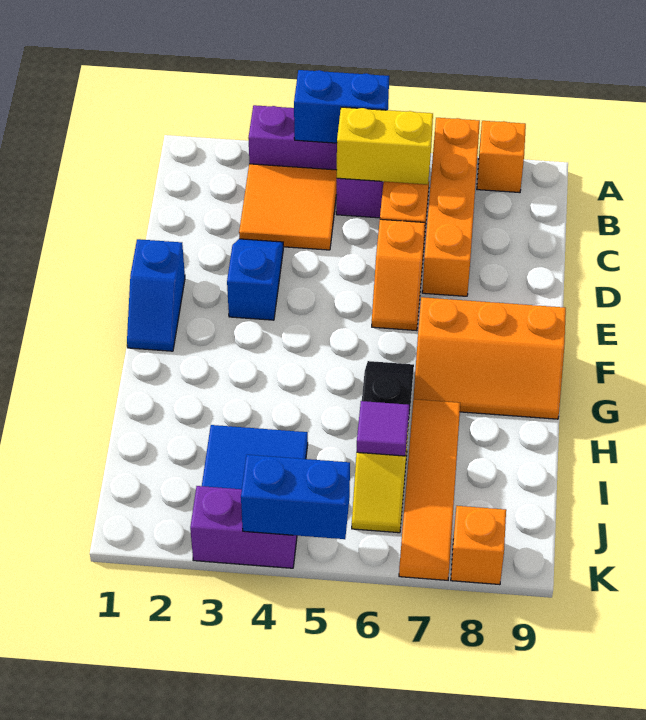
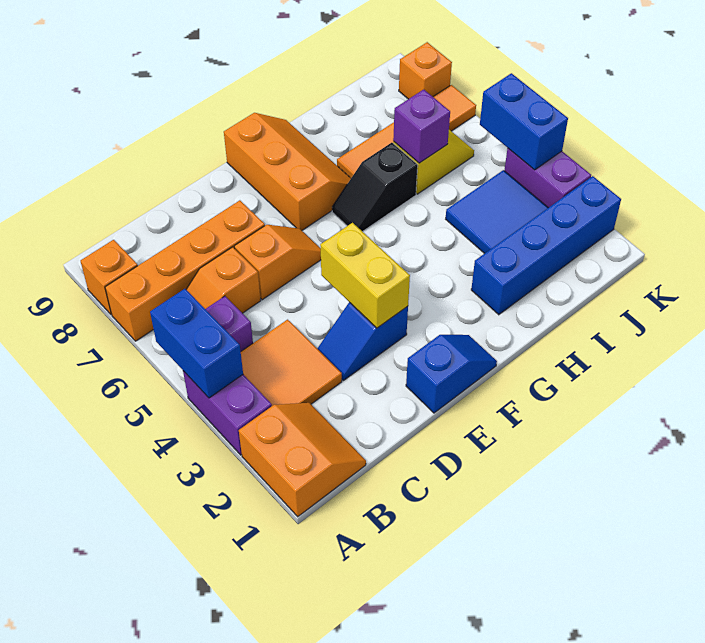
none -> orange 2x2 slope [239,403,366,517]
yellow 1x2 brick [337,107,433,184] -> yellow 1x2 brick moved to [320,223,410,328]
none -> blue 1x4 brick [471,176,621,315]
purple 1x1 tile [357,401,409,456] -> purple 1x1 brick [393,90,450,163]

